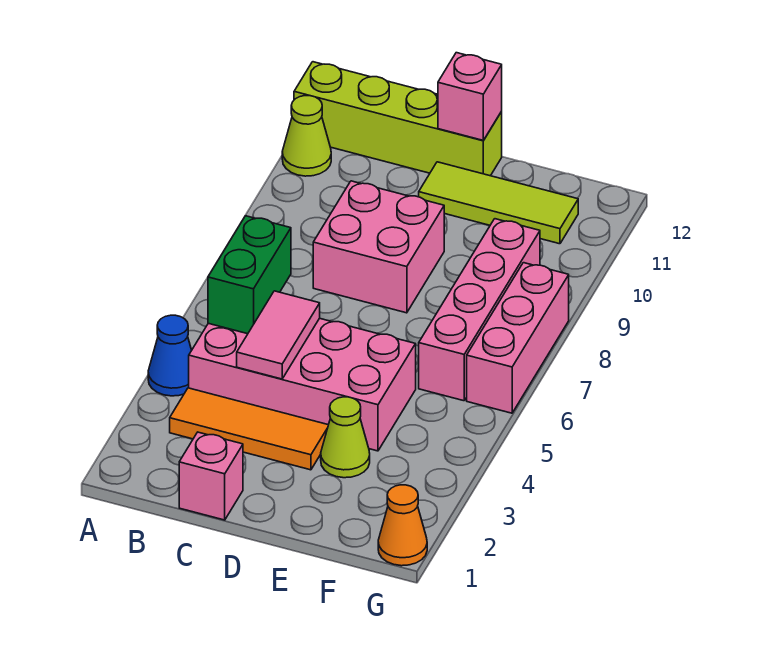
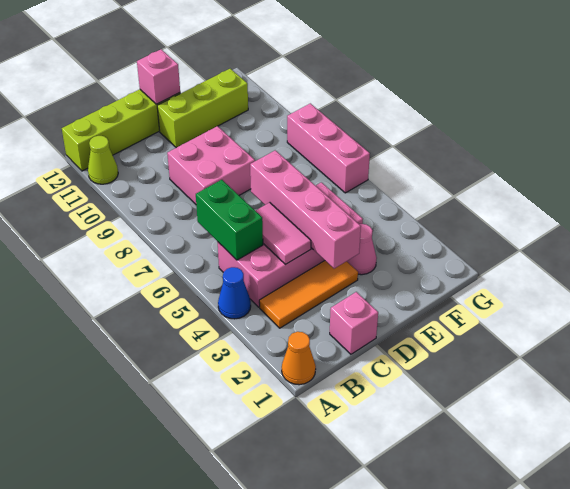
lime 1x3 tile [419,162,578,244] -> lime 1x3 brick [157,69,248,148]
lime 1x1 cone [321,397,370,478] -> pink 1x1 cone [347,224,377,275]
pink 1x4 brick [419,219,540,401] -> pink 1x4 brick moved to [250,150,361,269]
orange 1x1 cone [378,485,427,566] -> orange 1x1 cone moved to [282,332,316,385]

